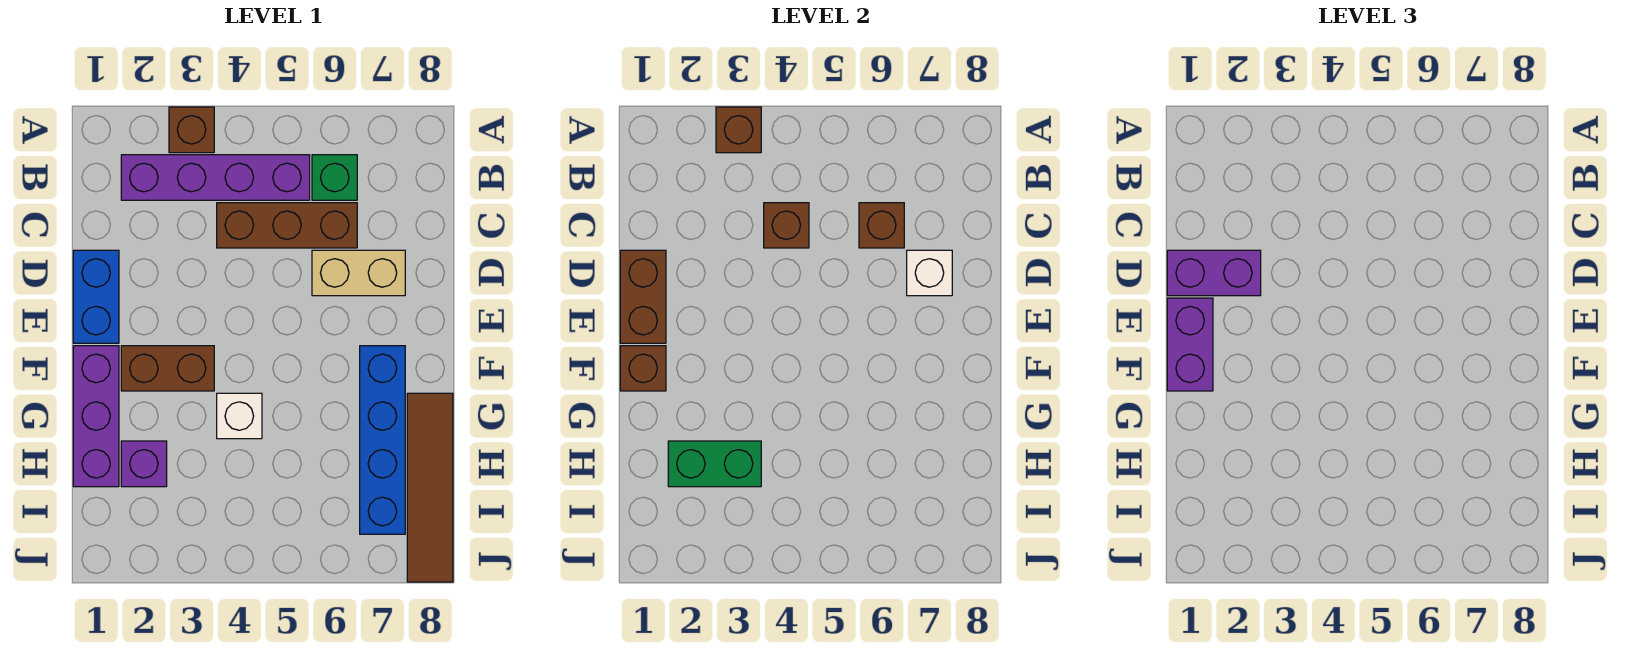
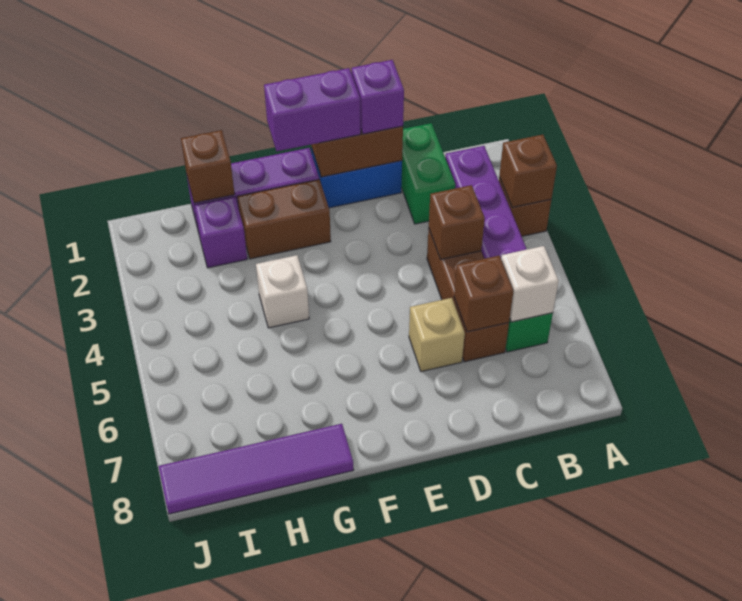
purple 1x2 brick [1167,250,1261,296] -> purple 1x1 brick [352,60,404,134]
tan 1x2 brick [312,250,405,296] -> tan 1x1 brick [409,298,465,372]
white 1x1 brick [907,250,952,296] -> white 1x1 brick moved to [501,246,559,322]
brown 1x1 brick [620,346,666,391] -> brown 1x1 brick moved to [181,130,235,203]
brown 1x2 brick [121,346,214,391] -> brown 1x2 brick turned to [237,179,331,259]
blue 1x4 brick [360,346,405,534] -> none
brown 1x4 tile [407,393,453,582] -> purple 1x4 tile [158,424,354,514]
green 1x2 brick [668,441,761,487] -> green 1x2 brick moved to [401,123,455,224]

